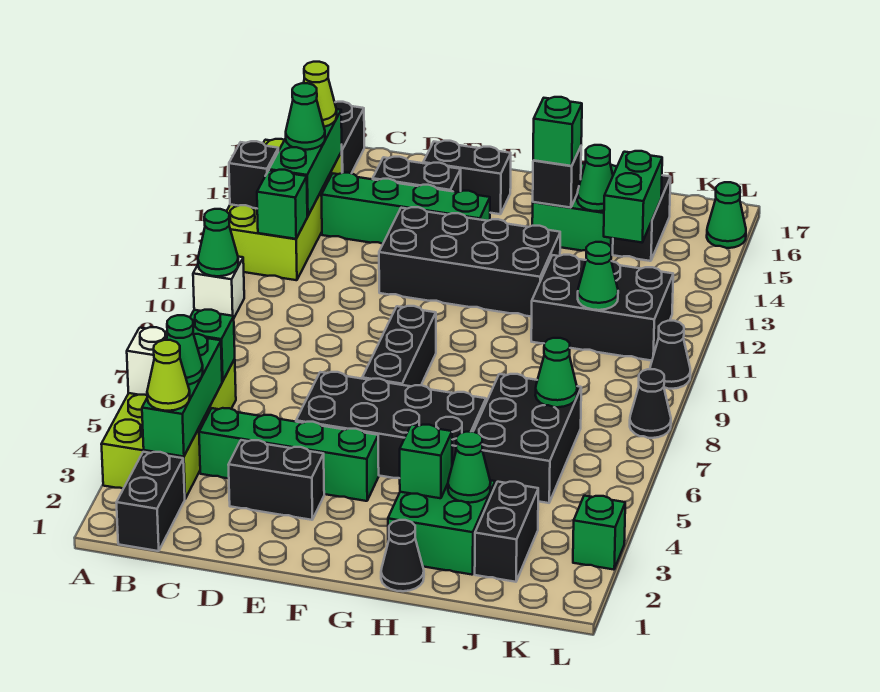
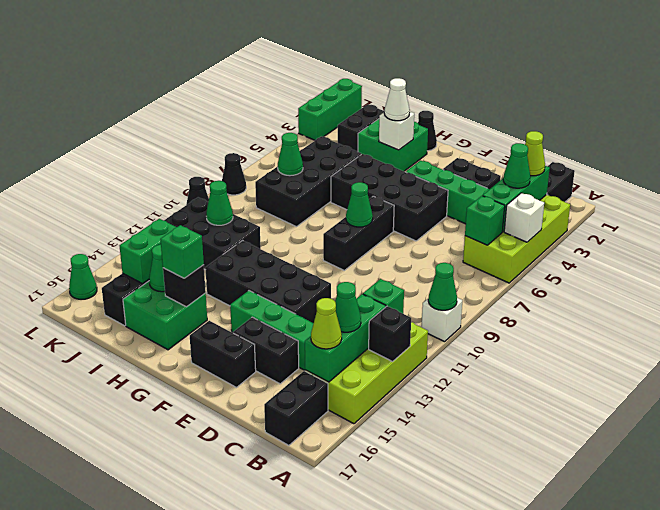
green 1x1 brick [400,425,452,498] -> white 1x1 brick [379,112,414,150]
none -> white 1x1 cone [384,78,410,121]
green 1x1 cone [448,432,491,503] -> green 1x1 cone moved to [346,182,373,227]
black 2x3 brick [473,374,581,503] -> black 2x4 brick [255,136,361,227]
green 1x1 brick [573,496,625,570] -> green 1x3 brick [298,79,362,140]

